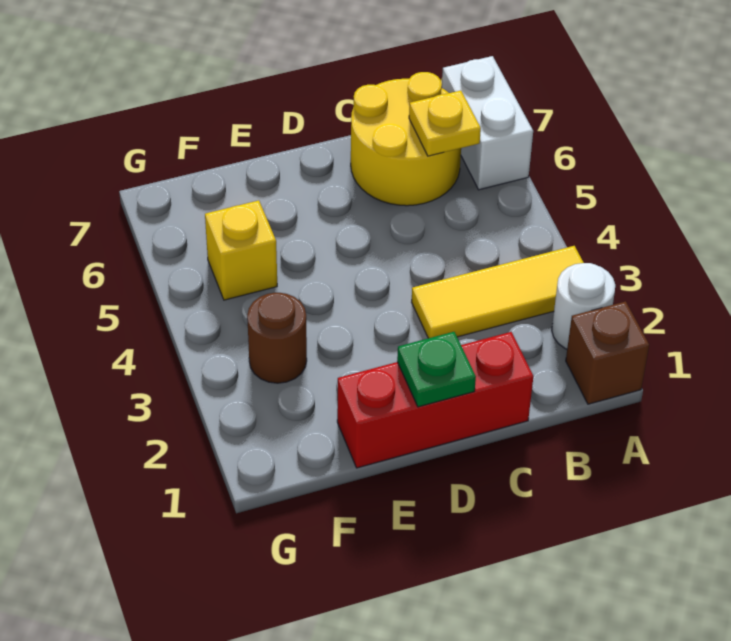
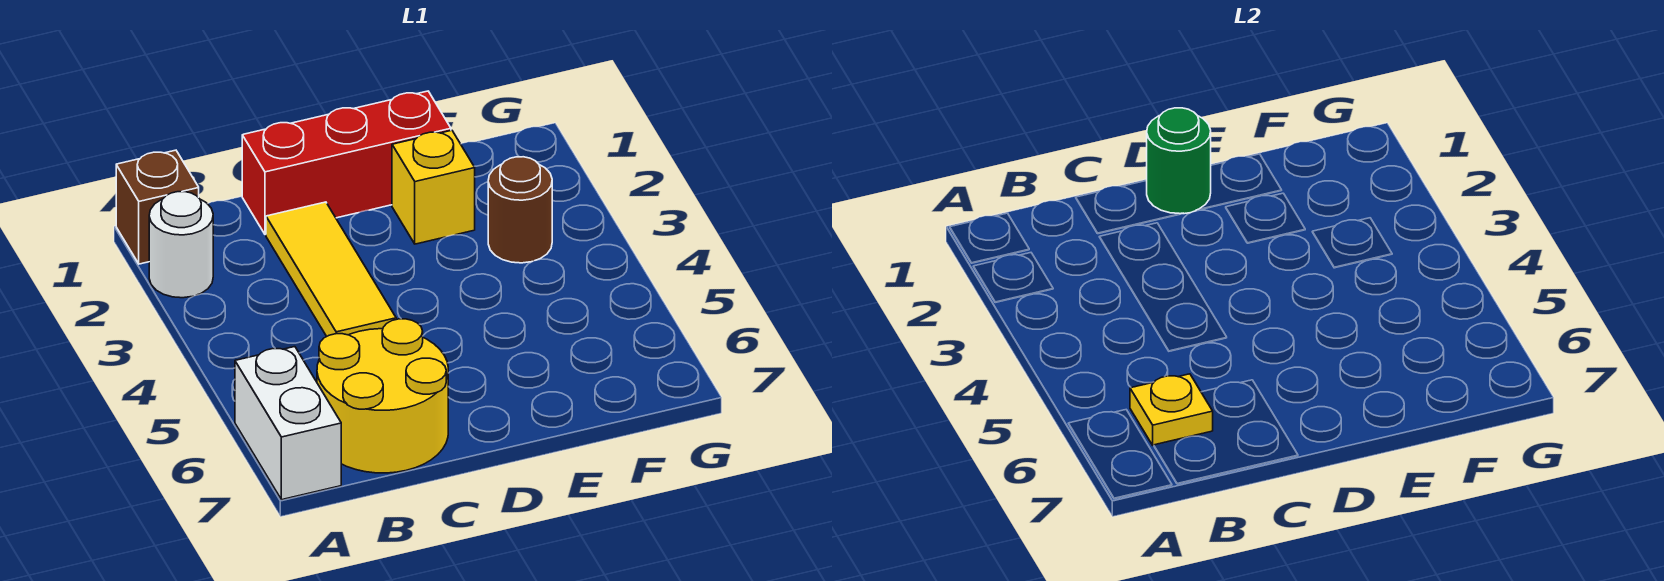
yellow 1x3 tile [412,246,584,338] -> yellow 1x3 tile turned to [266,202,396,336]
green 1x1 plate [397,332,476,407] -> green 1x1 round brick [1147,108,1211,214]
yellow 1x1 brick [205,200,277,300] -> yellow 1x1 brick moved to [392,130,475,244]

